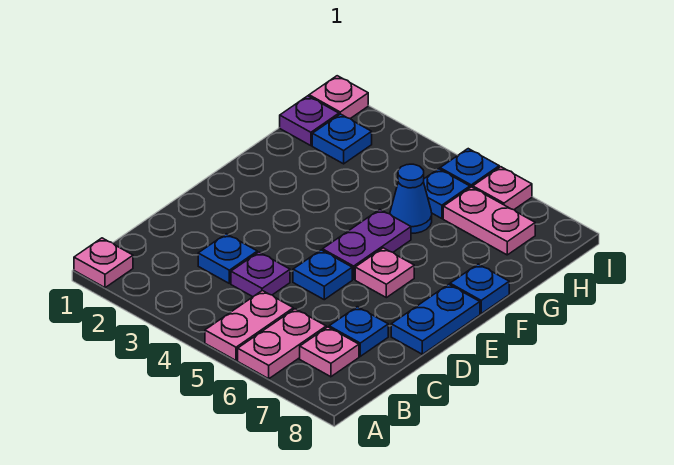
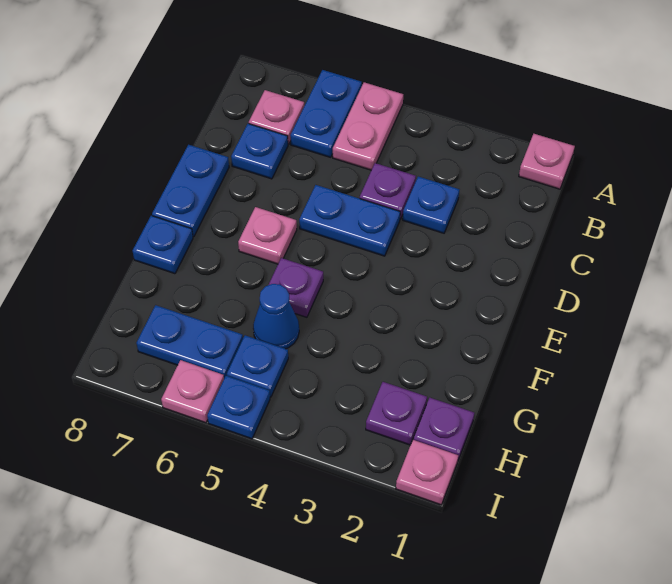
pink 1x2 plate [238,309,326,379] -> blue 1x2 plate [290,70,362,157]
blue 1x1 plate [293,250,352,300] -> blue 1x2 plate [299,185,400,256]
purple 1x2 plate [323,210,411,279] -> purple 1x1 plate [269,258,323,317]
blue 1x1 plate [312,114,372,164] -> purple 1x1 plate [366,382,427,445]
pink 1x2 plate [443,187,535,255] -> blue 1x2 plate [136,305,243,378]

